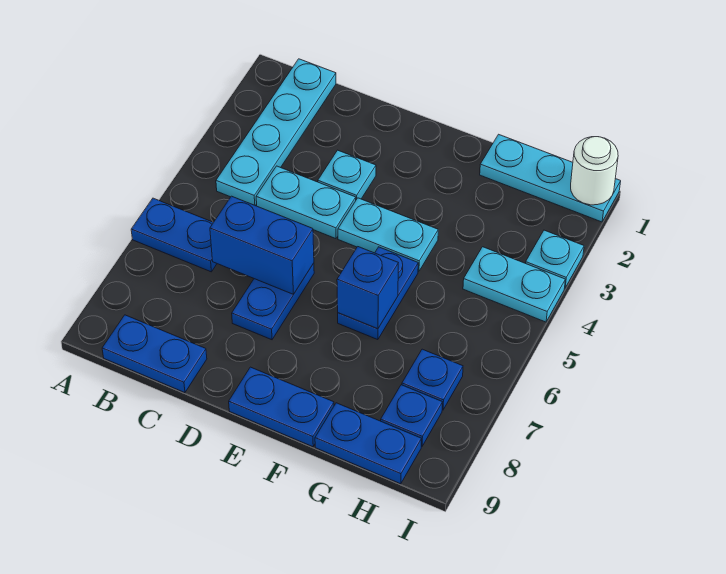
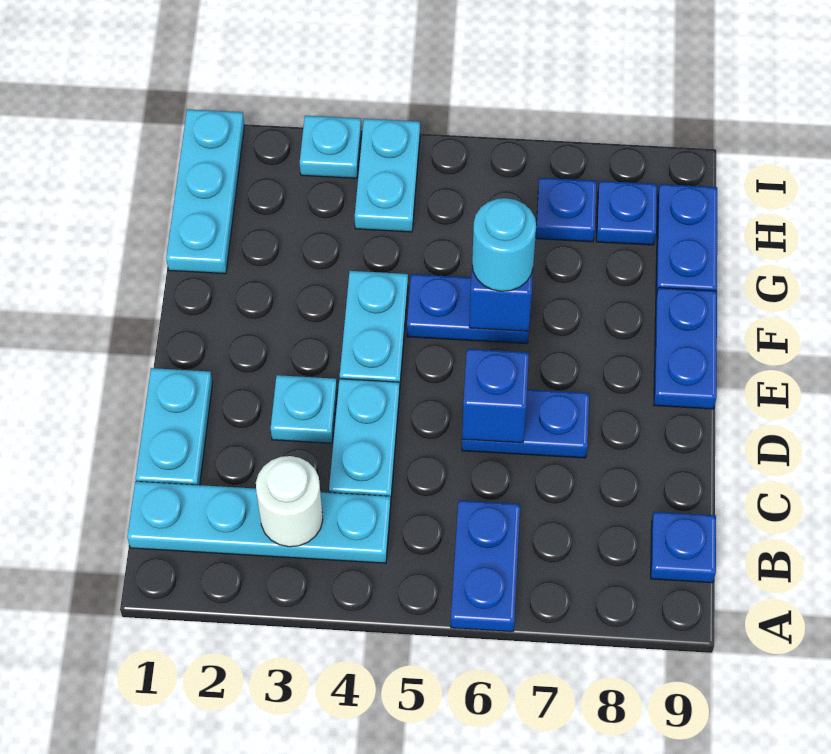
blue 1x2 plate [102,315,207,393] -> blue 1x1 plate [651,512,716,583]
none -> cyan 1x2 plate [135,368,212,485]
blue 1x2 brick [210,196,314,294] -> blue 1x1 brick [462,349,529,443]
none -> cyan 1x1 round brick [472,198,536,291]
white 1x1 round brick [571,137,618,205] -> white 1x1 round brick moved to [256,456,323,547]

